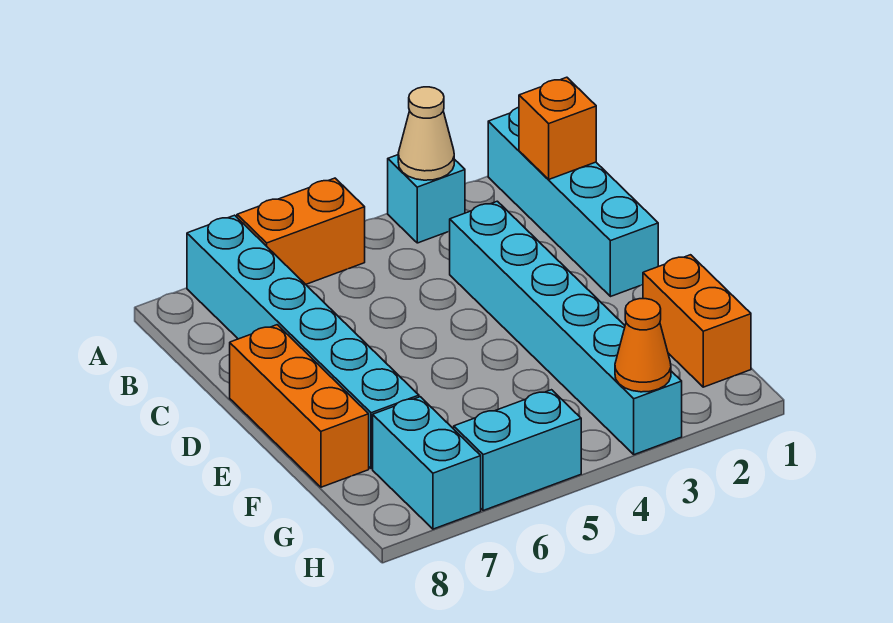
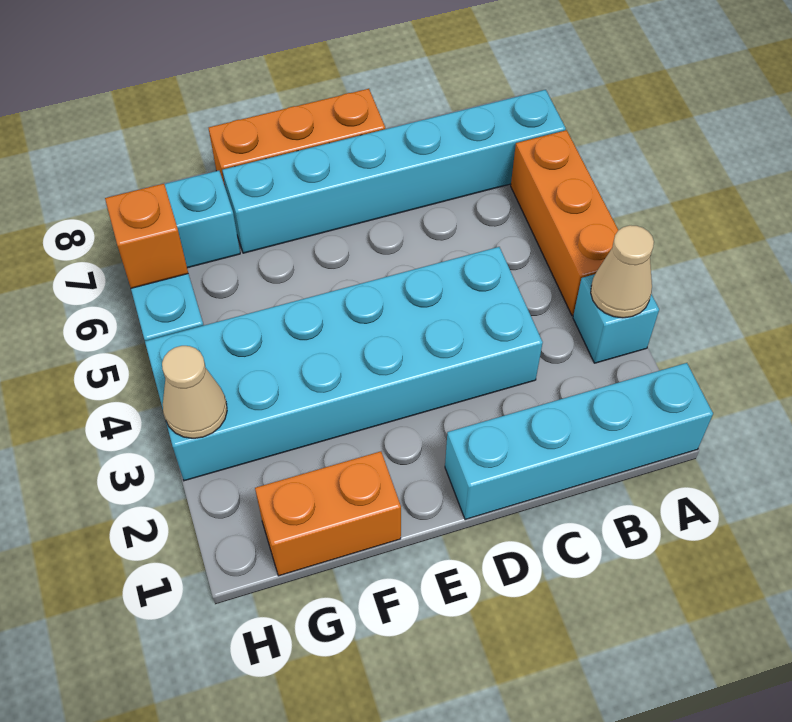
orange 1x2 brick [237,178,365,284] -> orange 1x3 brick [511,130,618,315]
orange 1x1 brick [519,77,596,180] -> orange 1x1 brick moved to [105,184,188,288]
cyan 1x6 brick [450,201,682,455] -> cyan 2x6 brick [145,247,543,481]
orange 1x1 cone [615,299,671,392] -> tan 1x1 cone [162,346,227,438]

